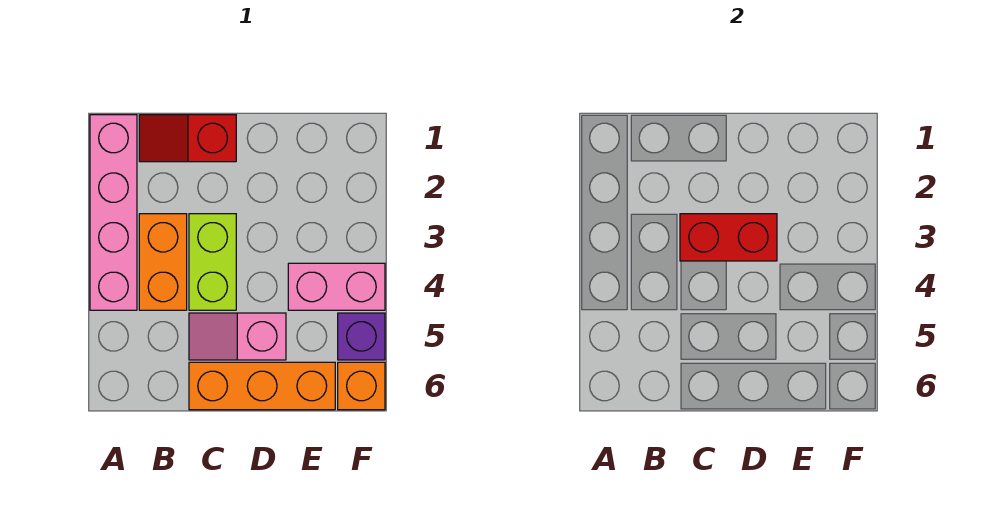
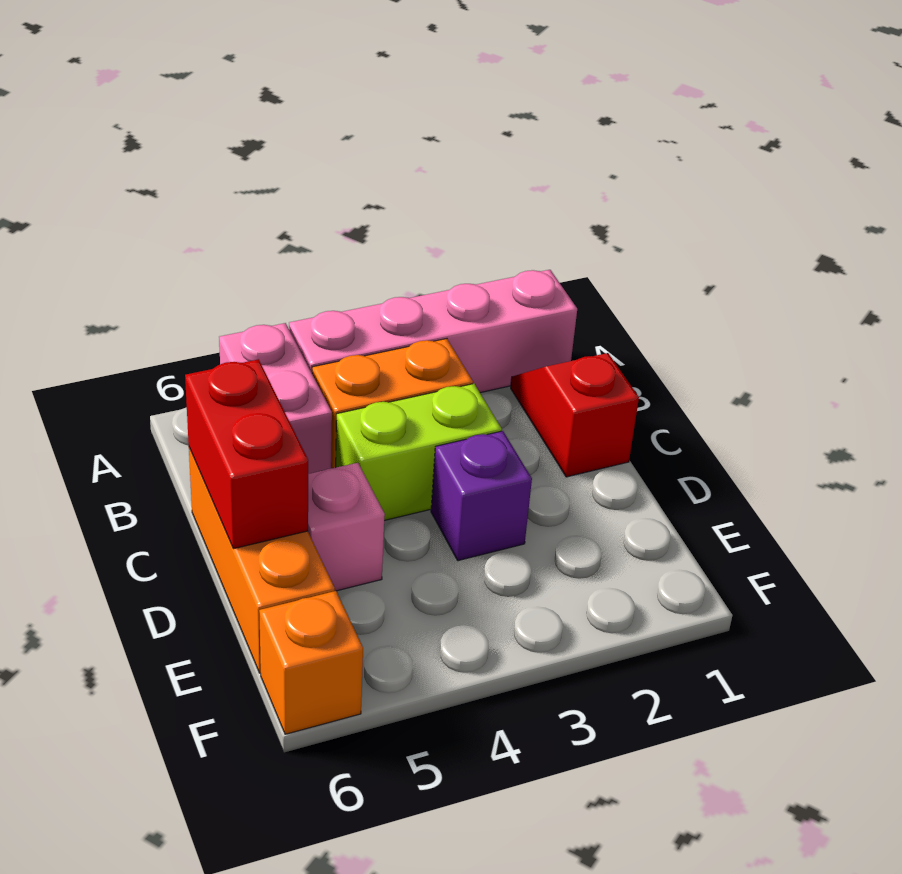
red 1x2 brick [680,214,777,261] -> red 1x2 brick moved to [185,359,308,549]
pink 1x2 brick [288,263,385,310] -> pink 1x2 brick moved to [219,323,332,474]
purple 1x1 brick [338,313,385,360] -> purple 1x1 brick moved to [431,431,532,561]

